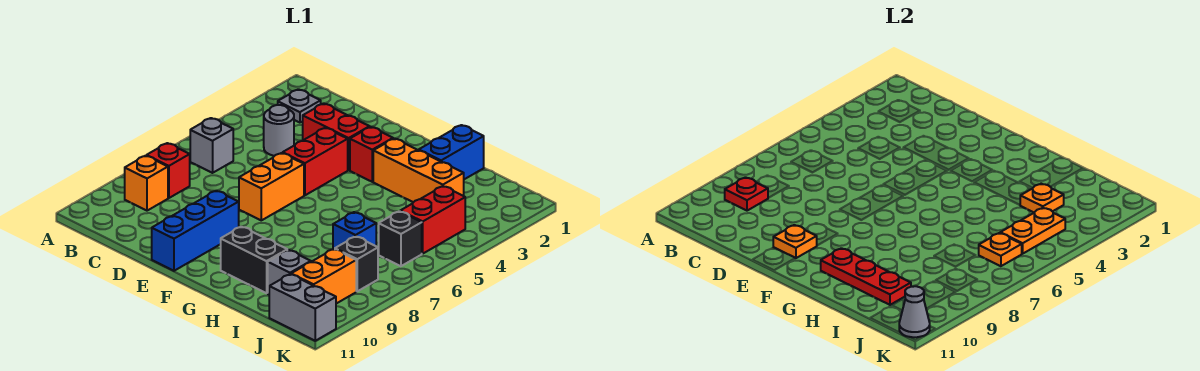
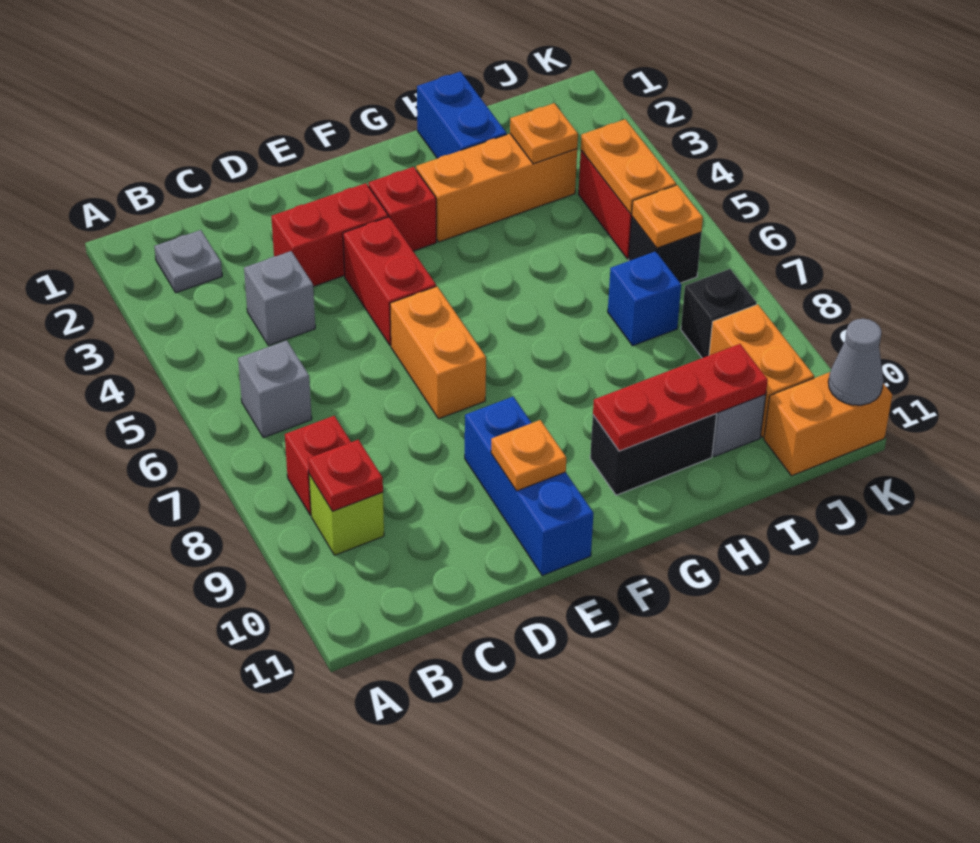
orange 1x1 brick [125,156,168,211] -> lime 1x1 brick [309,474,384,555]
grey 1x1 round brick [264,105,294,156] -> grey 1x1 brick [244,251,315,346]
grey 1x2 brick [269,274,336,341] -> orange 1x2 brick [764,372,892,476]

